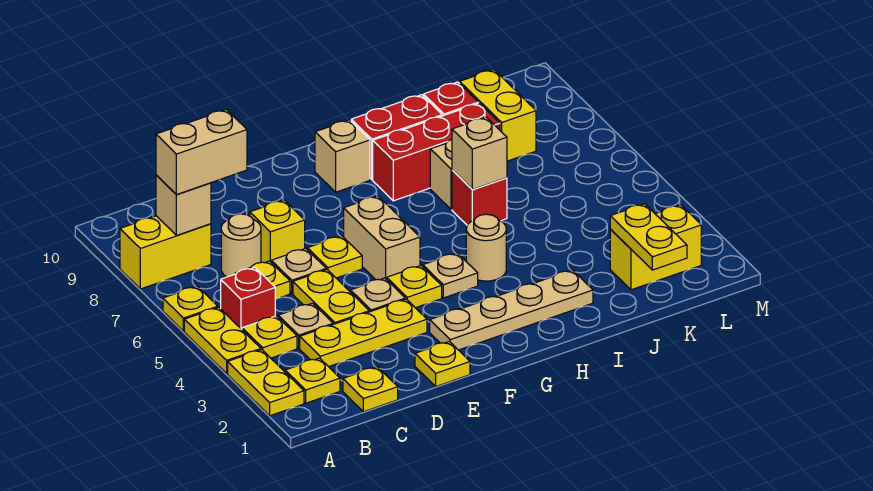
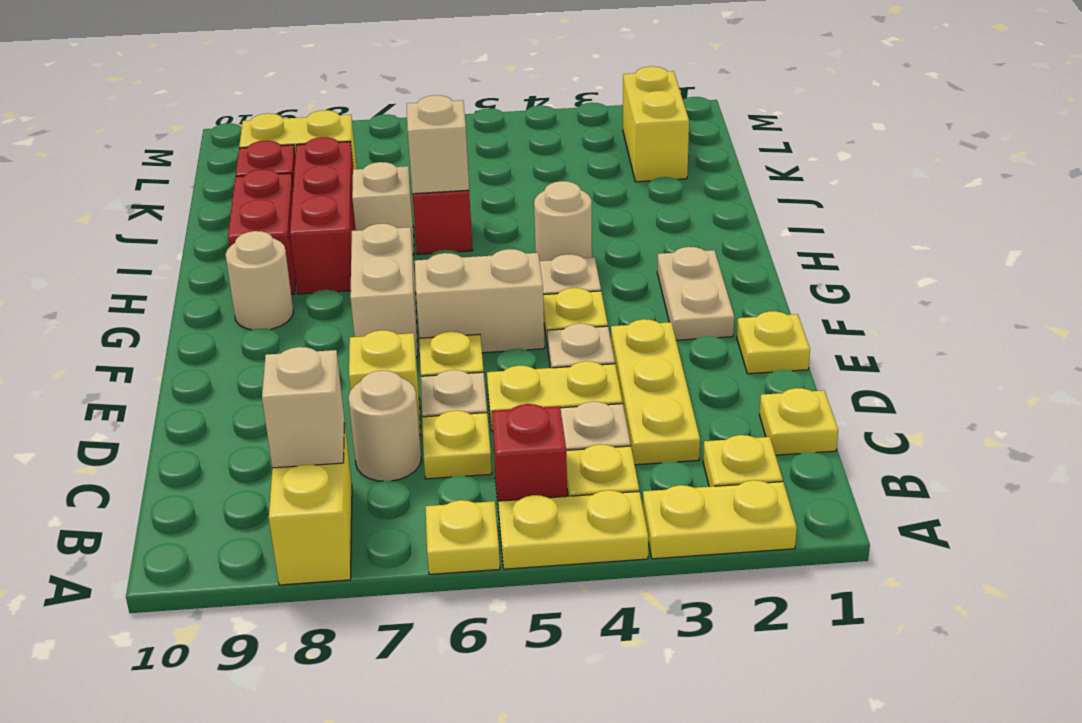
tan 1x2 brick [156,110,247,195] -> tan 1x2 brick moved to [350,224,418,357]
tan 1x4 plate [430,270,593,350] -> tan 1x2 plate [657,247,734,340]
tan 1x1 brick [315,120,370,192] -> tan 1x1 round brick [225,231,293,330]
yellow 1x2 plate [610,204,687,270] -> none

